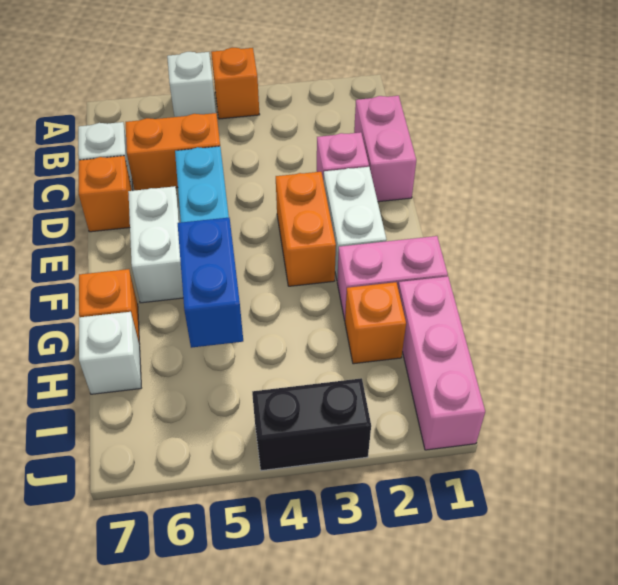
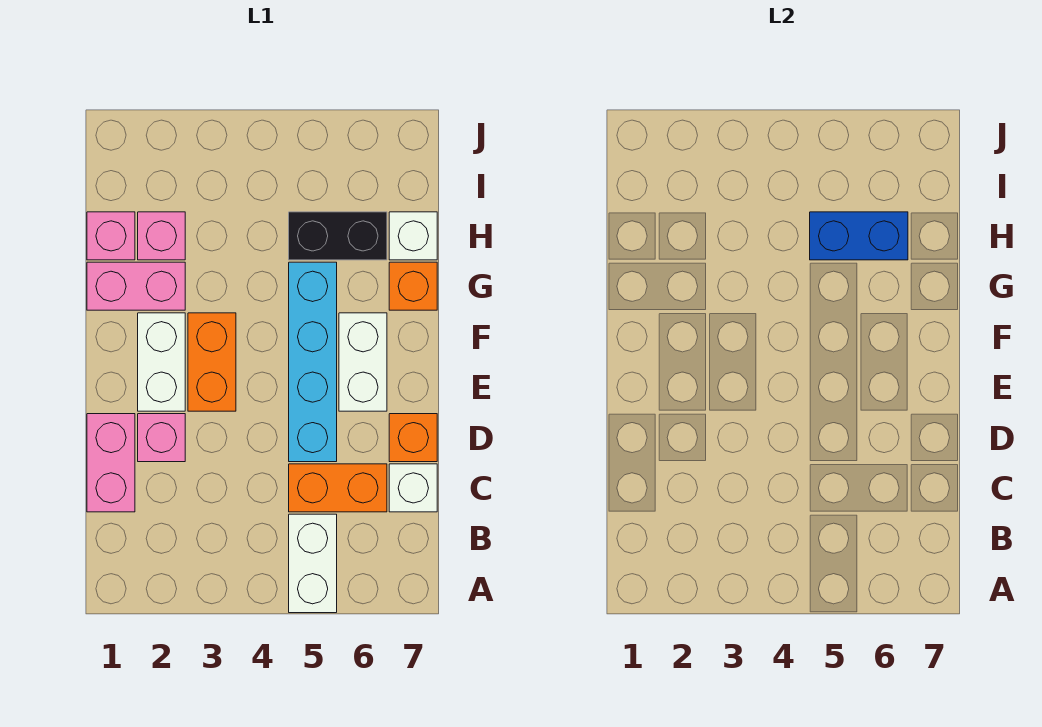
orange 1x1 brick [211,48,260,119] -> none
white 1x1 brick [167,52,216,117] -> white 1x2 brick [289,514,337,613]
blue 1x2 brick [178,218,243,348] -> blue 1x2 brick turned to [810,212,908,260]
pink 1x3 brick [398,276,485,450] -> pink 1x1 brick [87,212,135,260]
orange 1x1 brick [345,282,406,364] -> pink 1x1 brick [138,212,185,260]
black 1x2 brick [252,378,371,471] -> black 1x2 brick moved to [289,212,387,260]

